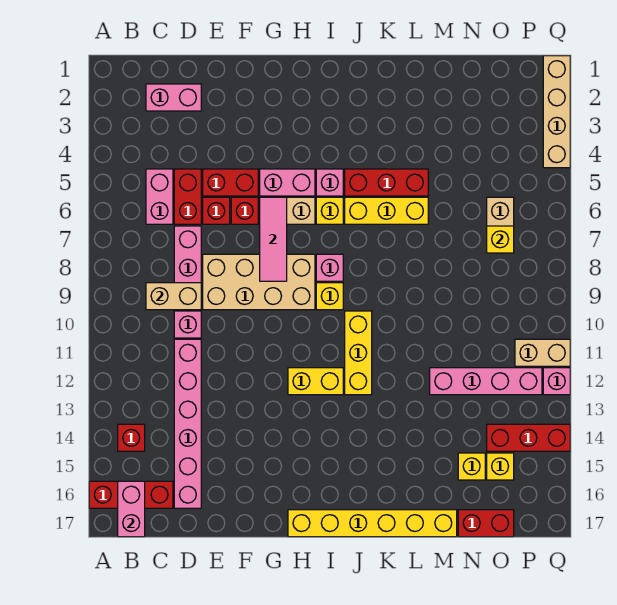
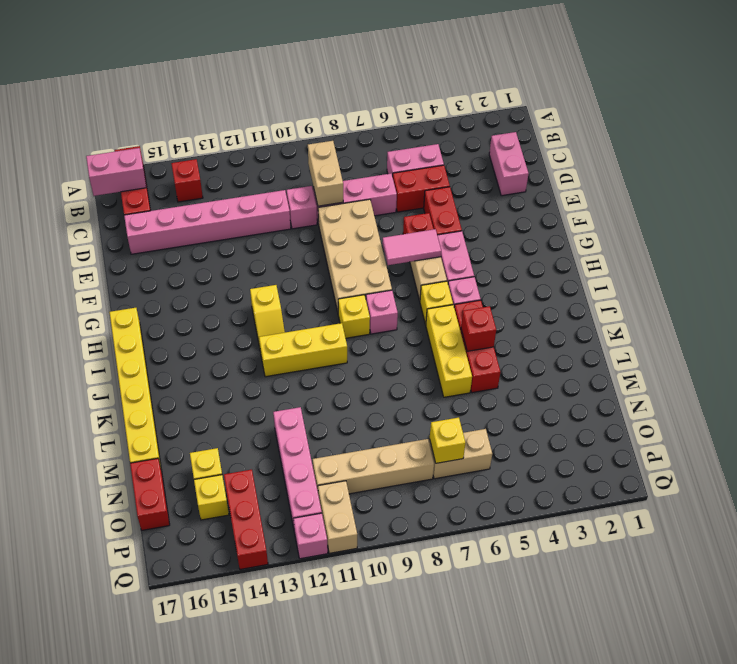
red 1x1 brick [203,197,230,224] -> red 1x1 brick moved to [461,306,496,351]
pink 1x3 tile [260,197,287,281] -> pink 1x2 tile [382,229,441,265]
yellow 1x2 brick [288,368,343,395] -> yellow 1x2 slope [250,285,285,347]
tan 1x4 brick [543,56,570,168] -> tan 1x4 brick moved to [313,439,434,494]

